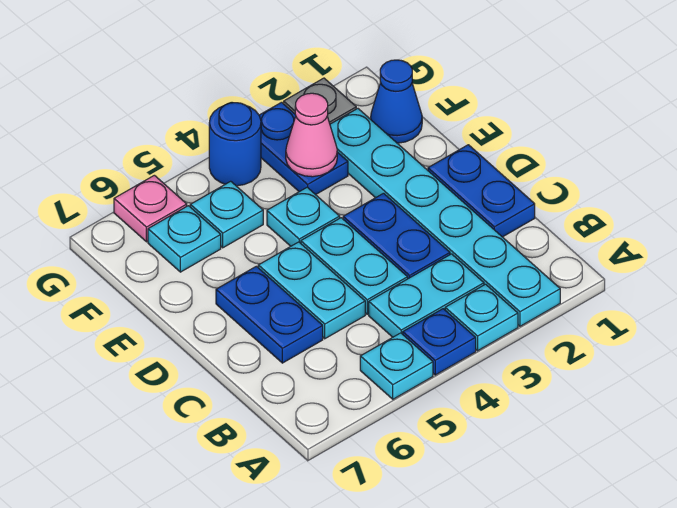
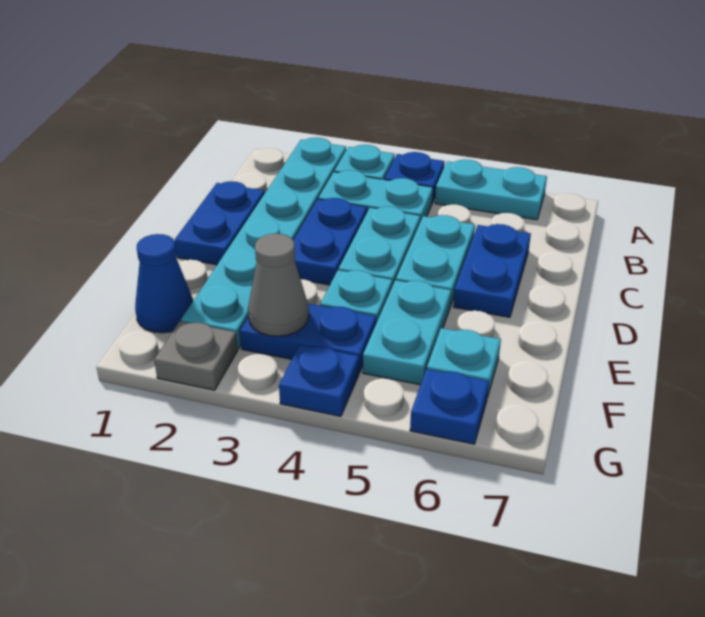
cyan 1x1 plate [360,333,433,399] -> cyan 1x2 plate [435,159,547,220]
blue 1x2 plate [259,102,348,195] -> blue 1x2 plate turned to [240,304,376,373]
pink 1x1 cone [286,93,337,177] -> grey 1x1 cone [248,234,309,336]
cyan 1x1 plate [190,181,263,248] -> cyan 1x2 plate [363,280,451,385]
blue 1x1 round brick [209,103,261,186] -> blue 1x1 plate [279,345,359,416]
pink 1x1 plate [114,175,187,242] -> blue 1x1 plate [410,369,489,444]

